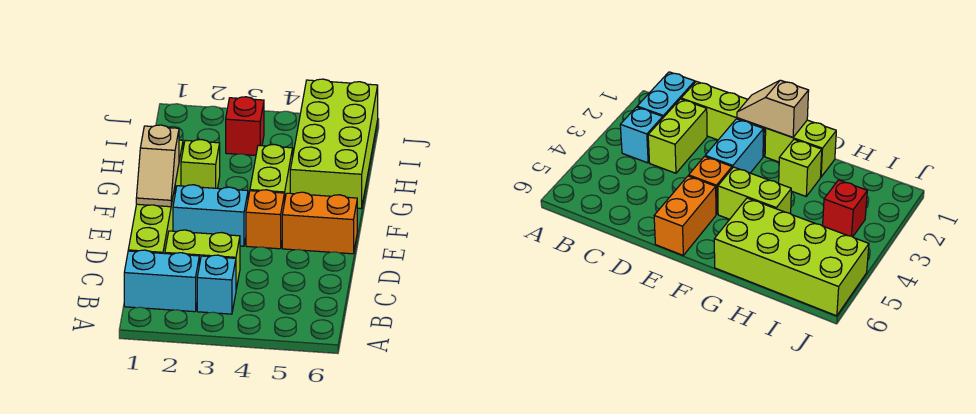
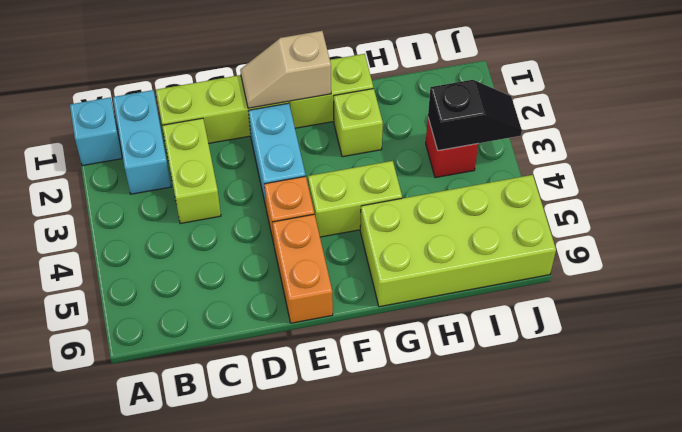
cyan 1x1 brick [197,255,236,314] -> cyan 1x1 brick moved to [70,97,122,166]
none -> black 1x2 slope [428,80,522,151]

